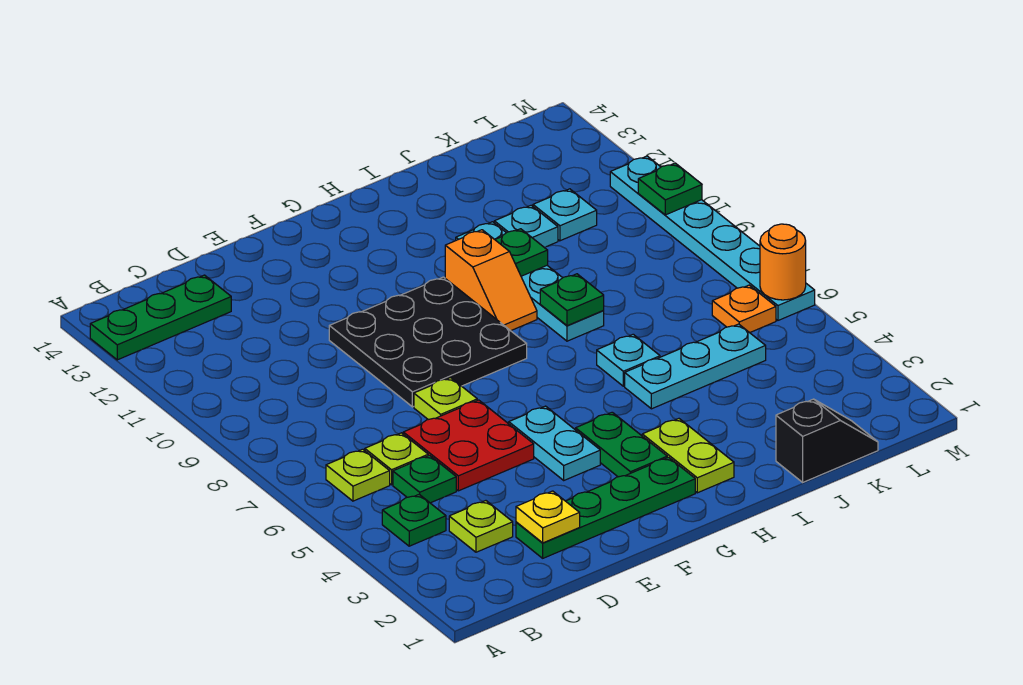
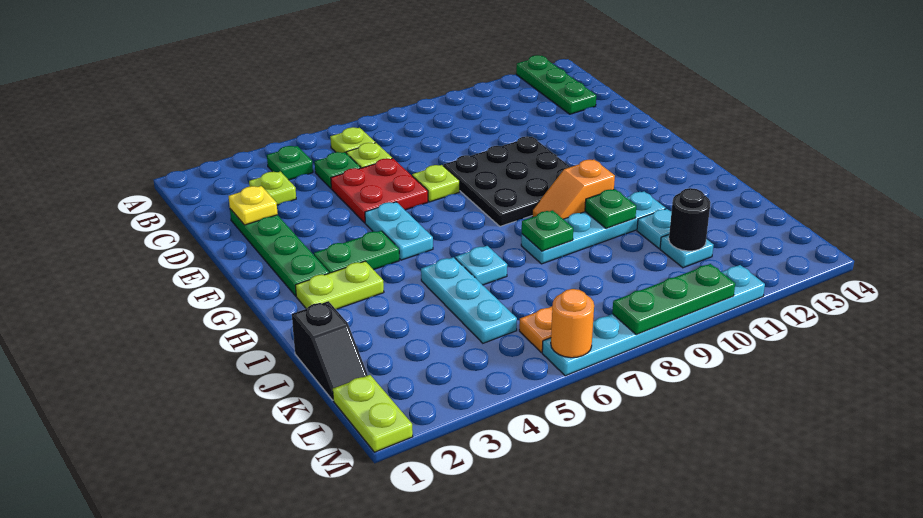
cyan 1x2 plate [509,406,600,480] -> cyan 1x2 plate turned to [365,202,433,260]
none -> black 1x1 round brick [669,188,711,251]
none -> lime 1x2 plate [333,375,413,452]
green 1x1 plate [638,163,702,215] -> green 1x3 plate [612,264,735,335]

